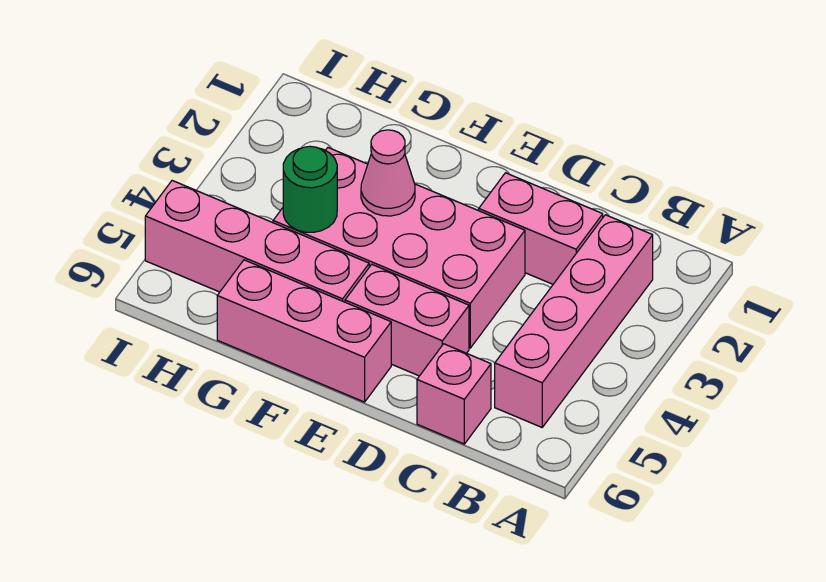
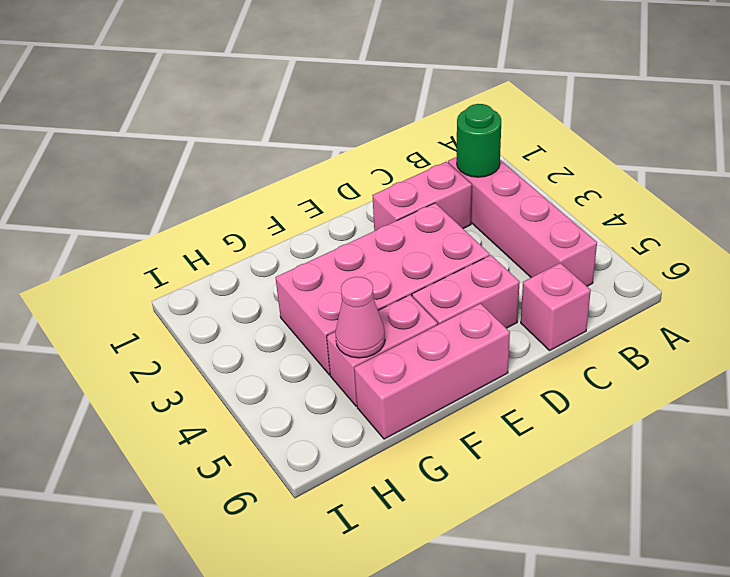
pink 1x1 cone [361,130,415,216] -> pink 1x1 cone moved to [335,277,385,358]
pink 1x4 brick [145,181,369,302] -> pink 1x2 brick [327,295,438,406]
green 1x1 round brick [283,146,337,232] -> green 1x1 round brick moved to [457,104,501,177]

